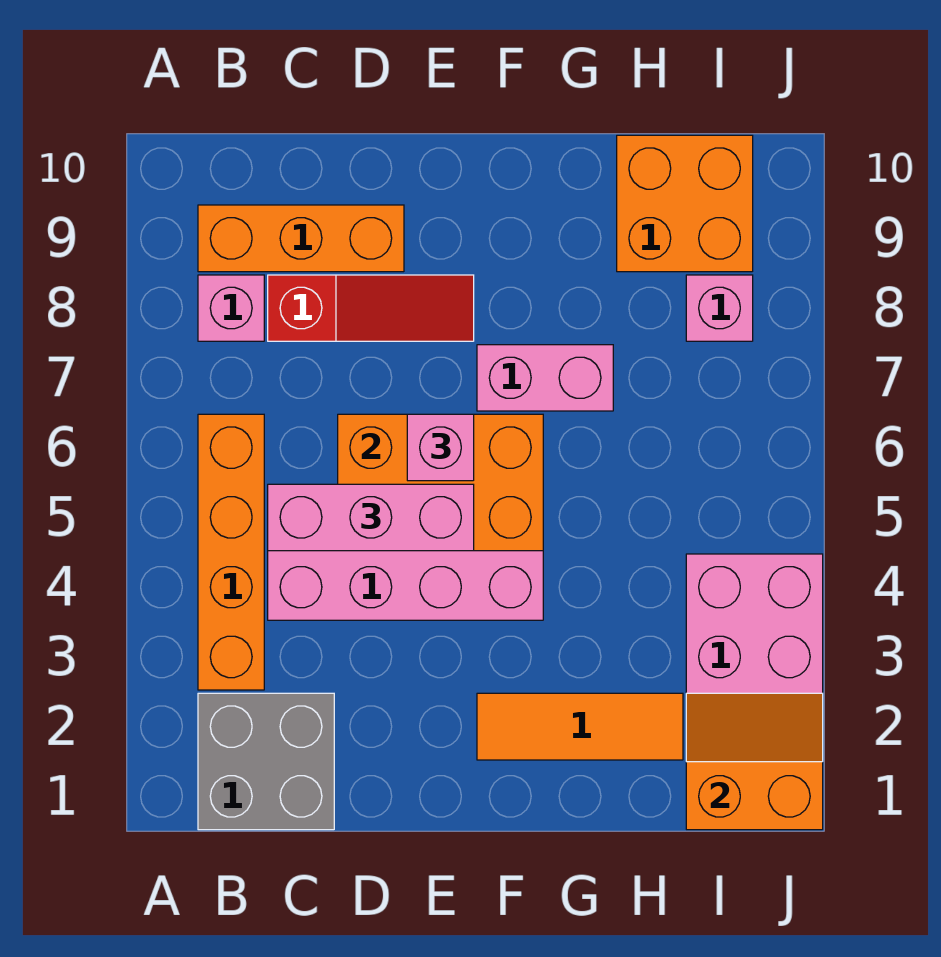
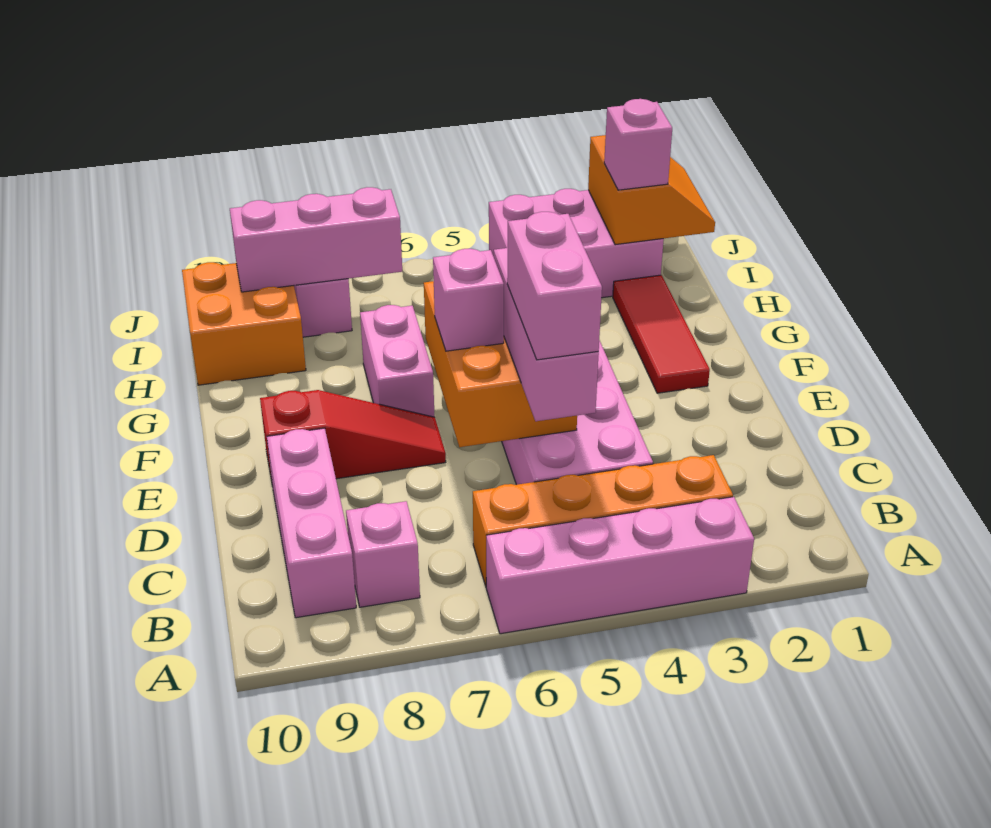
none -> pink 1x4 brick [486,497,754,634]
grey 2x2 brick [198,693,334,830] -> none
orange 1x3 brick [198,205,404,272] -> pink 1x3 brick [267,428,356,618]
none -> pink 1x2 brick [507,212,602,360]
red 1x3 slope [268,275,474,341] -> red 1x3 slope turned to [260,390,446,481]
orange 1x3 tile [477,693,683,760] -> red 1x3 tile [613,275,710,393]
orange 2x2 slope [686,693,823,830] -> orange 2x2 slope turned to [588,135,715,245]
none -> pink 1x1 brick [604,99,672,190]
none -> pink 1x3 brick [230,187,402,292]

